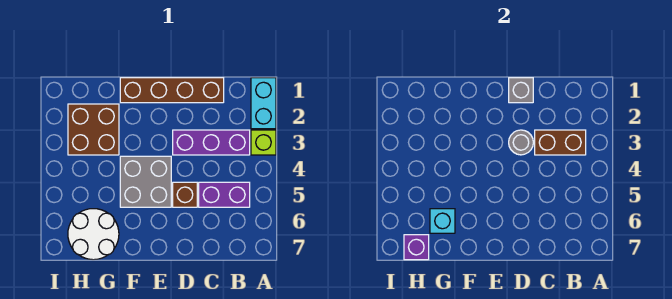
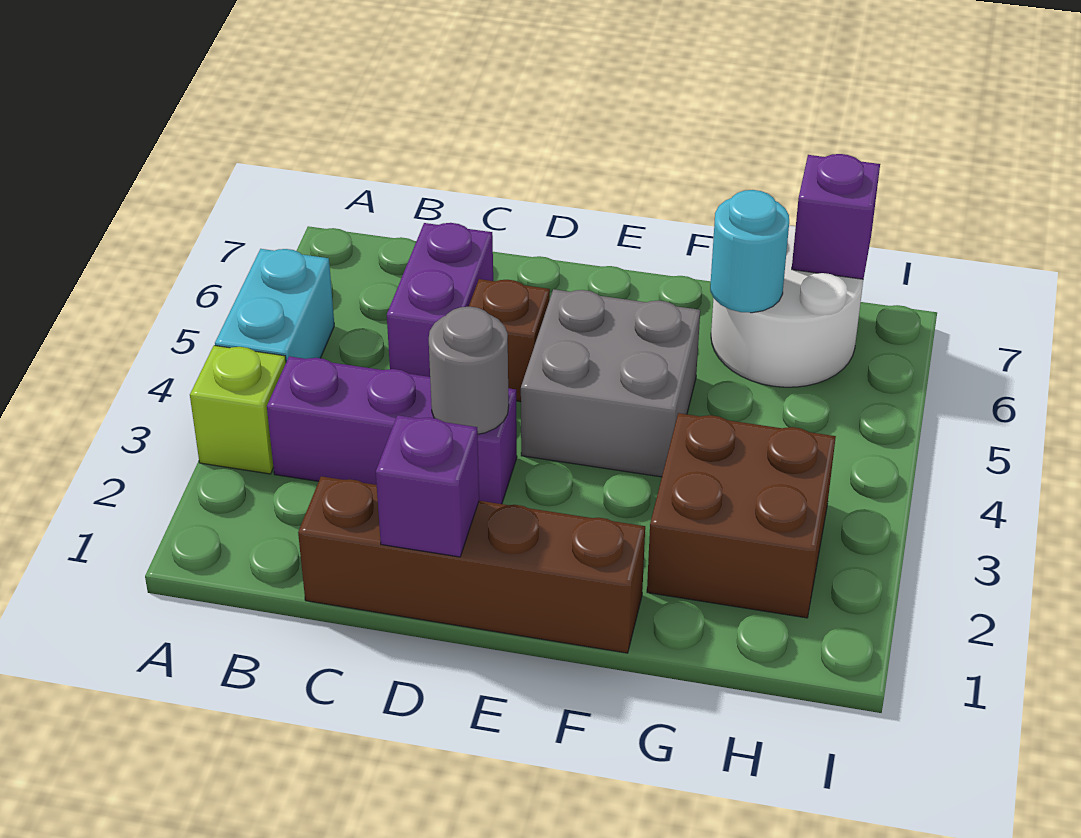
cyan 1x2 brick [251,78,276,129] -> cyan 1x2 brick moved to [215,249,334,362]
brown 1x2 brick [535,130,586,155] -> none
purple 1x2 brick [199,182,250,207] -> purple 1x2 brick turned to [387,223,493,377]
grey 1x1 brick [509,78,533,103] -> purple 1x1 brick [376,415,479,557]
cyan 1x1 brick [430,209,455,233] -> cyan 1x1 round brick [710,190,789,313]

